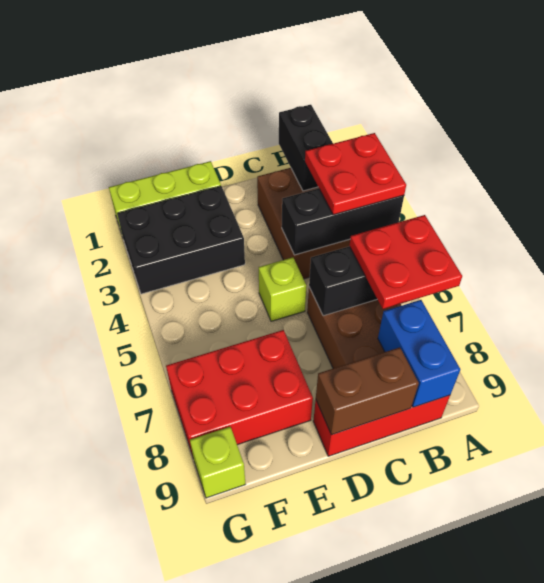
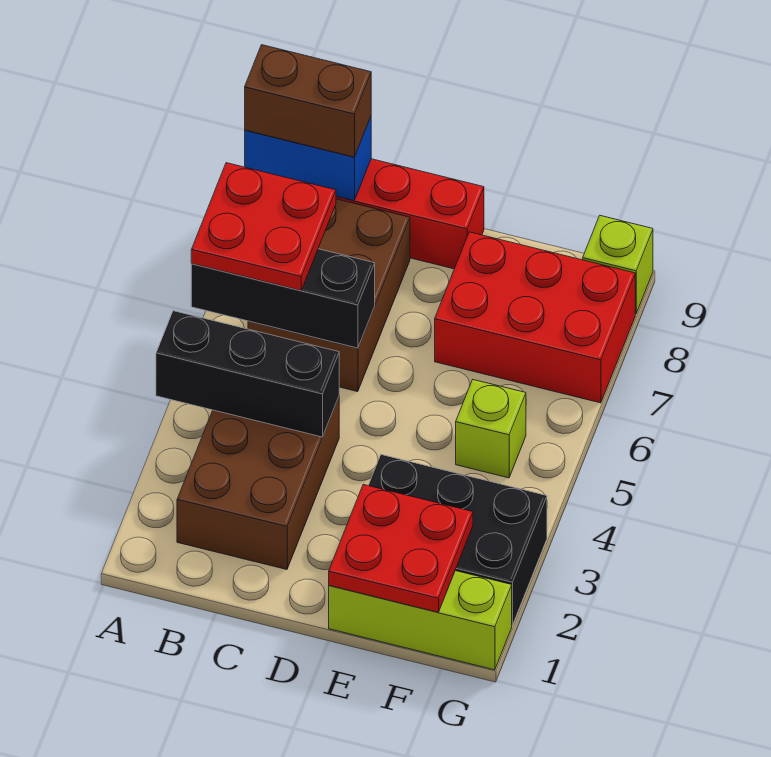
red 2x2 plate [305,133,406,215] -> red 2x2 plate moved to [329,484,473,612]
black 1x2 brick [279,105,333,191] -> none
blue 1x2 brick [378,300,460,407] -> blue 1x2 brick turned to [245,117,371,201]
brown 1x2 brick [316,347,419,435] -> brown 1x2 brick moved to [245,45,371,157]
lime 1x1 brick [258,257,306,321] -> lime 1x1 brick moved to [456,380,526,478]

